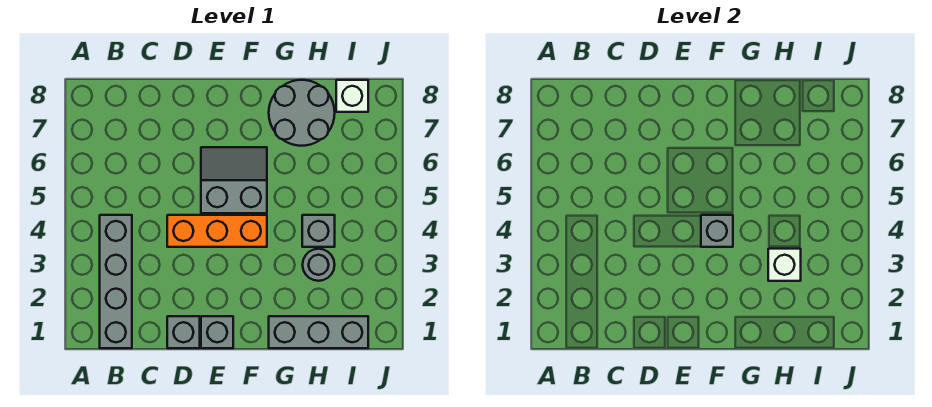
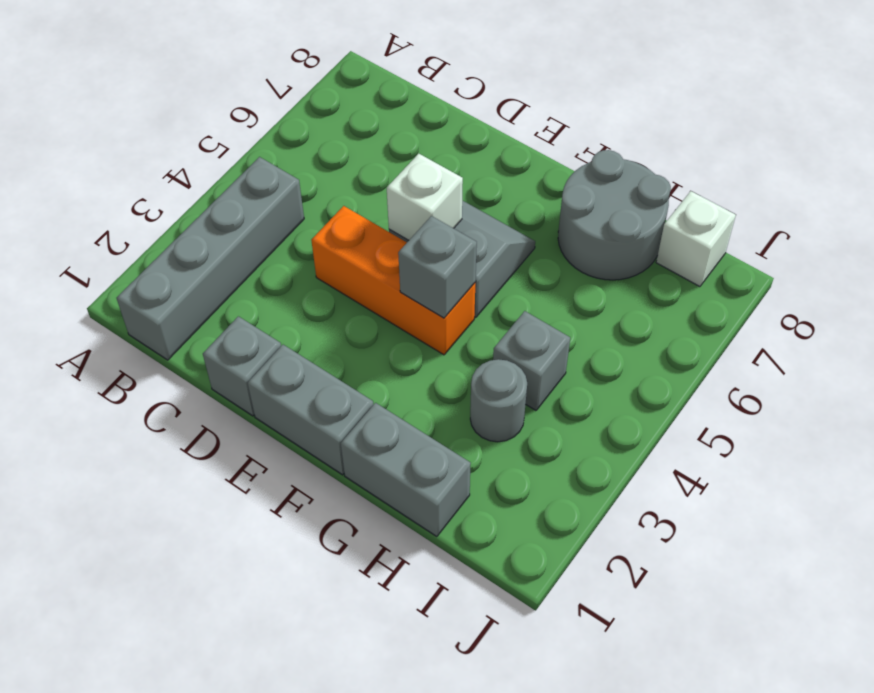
grey 1x1 brick [201,316,233,348] -> grey 1x2 brick [248,345,373,475]
grey 1x3 brick [269,316,368,348] -> grey 1x2 brick [341,403,471,537]
white 1x1 brick [768,249,801,281] -> white 1x1 brick moved to [387,154,463,240]

